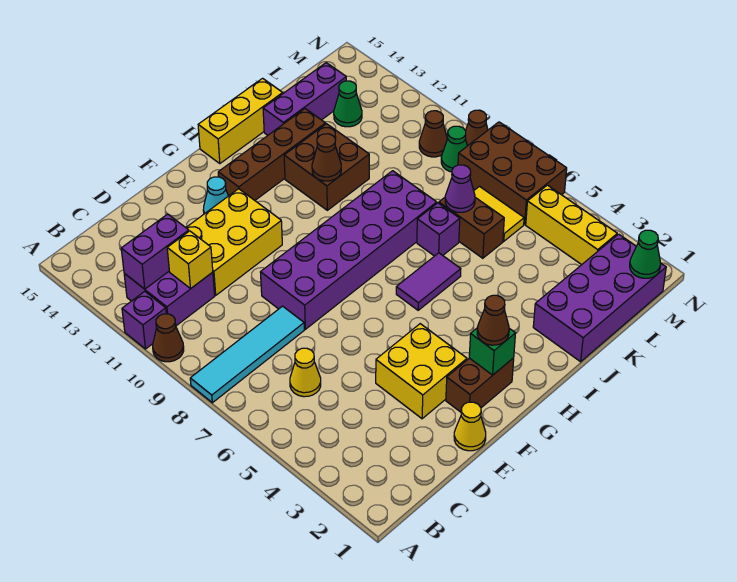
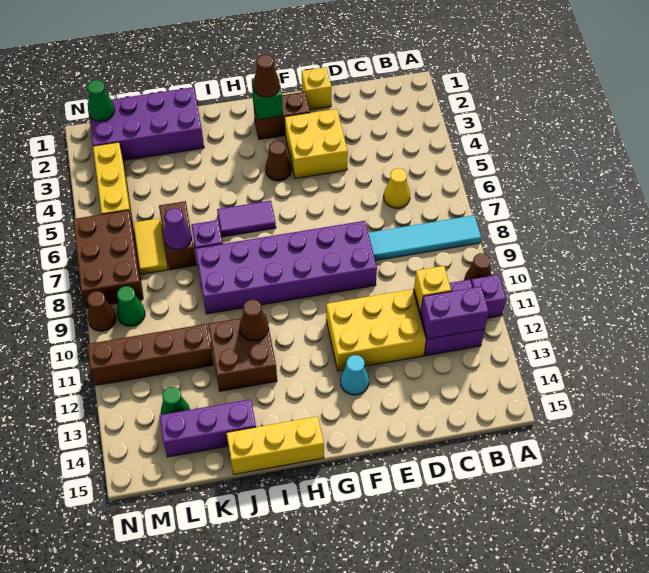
yellow 1x1 cone [454,402,486,451] -> yellow 1x1 brick [302,67,332,110]
brown 1x4 brick [218,109,326,200] -> brown 1x4 brick moved to [87,324,213,385]
brown 1x1 cone [419,111,447,157] -> brown 1x1 cone moved to [265,141,291,181]

